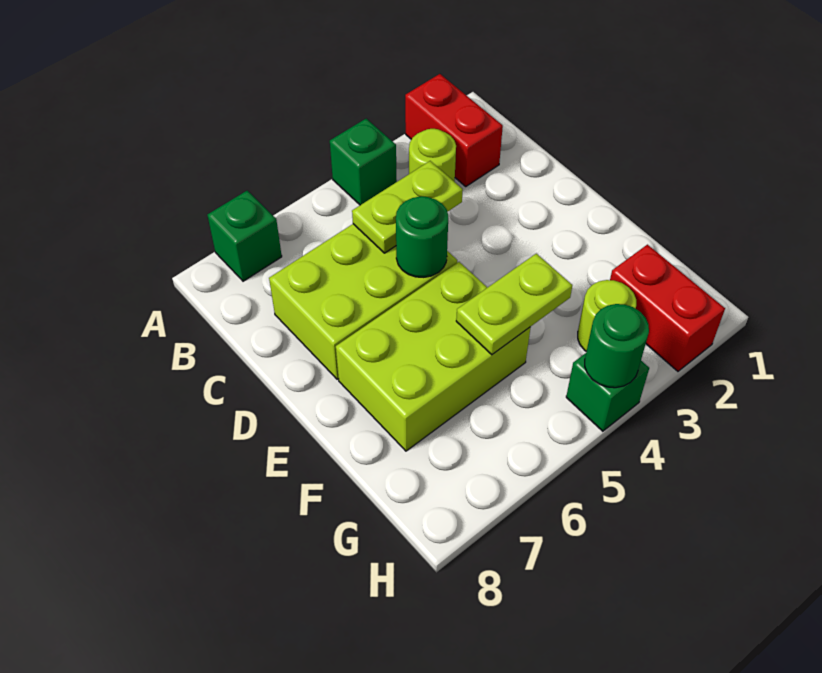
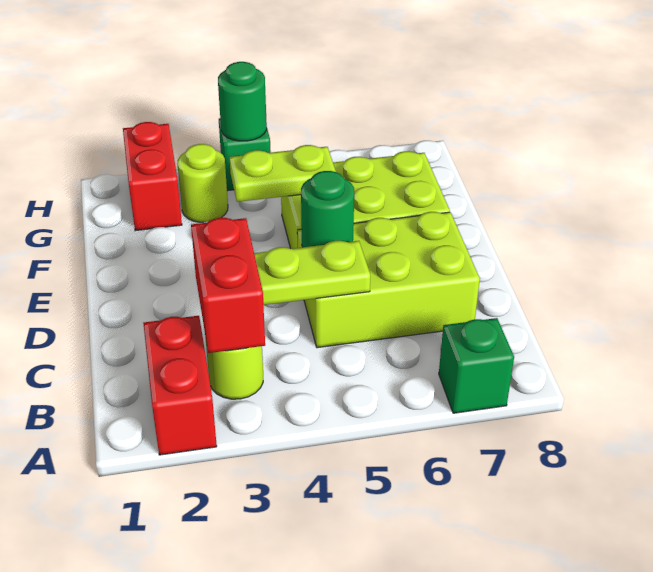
green 1x1 brick [330,119,397,205] -> none
none -> red 1x2 brick [191,218,265,353]

